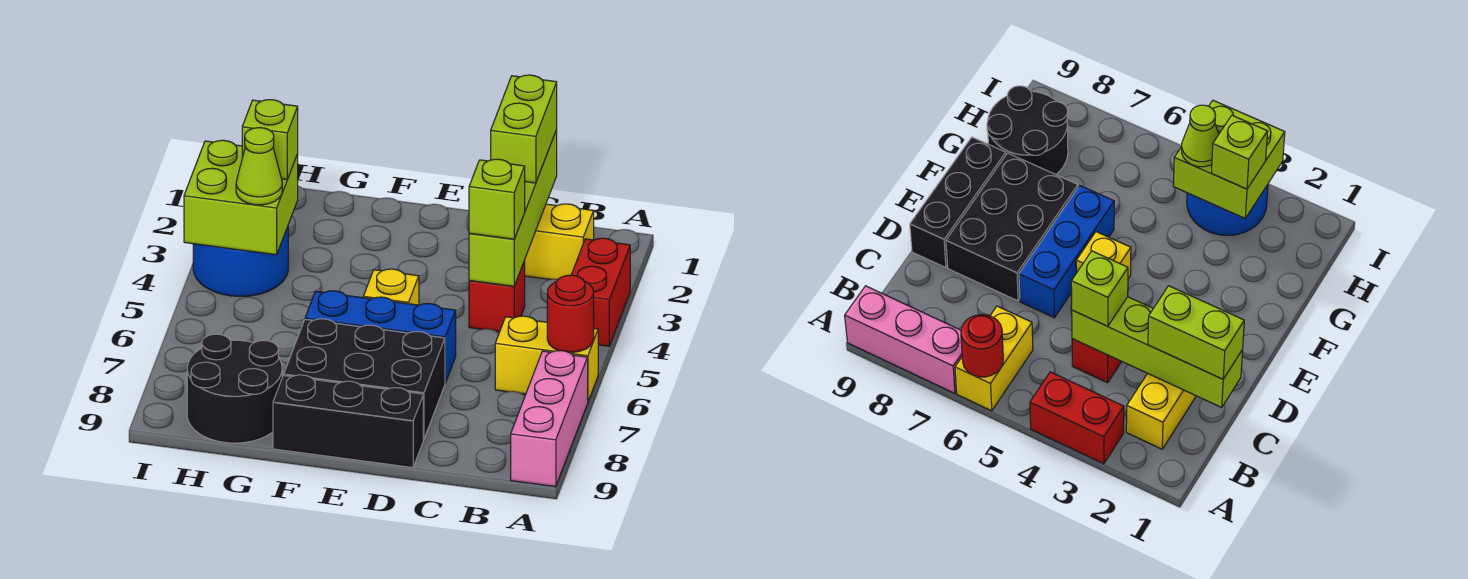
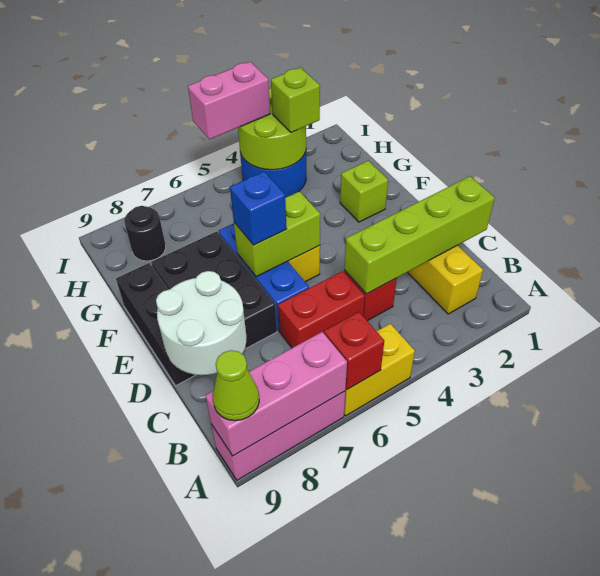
red 1x2 brick [572,238,630,346] -> red 1x2 brick moved to [278,271,365,348]
yellow 1x2 brick [495,316,598,401] -> yellow 1x2 brick turned to [344,324,415,416]
red 1x1 round brick [547,275,594,353] -> red 1x1 brick [324,312,384,390]
none -> pink 1x3 brick [205,332,347,456]
lime 1x2 brick [491,75,557,183] -> lime 1x2 brick moved to [234,191,320,277]
lime 1x1 brick [469,159,525,239] -> lime 1x1 brick moved to [340,161,388,222]
none -> white 2x2 round brick [156,271,246,375]
none -> blue 1x1 brick [230,172,287,245]
black 2x2 round brick [187,334,282,443] -> black 1x1 round brick [124,206,166,261]
lime 2x2 brick [184,140,298,255] -> lime 2x2 round brick [238,88,306,170]
lime 1x1 cone [236,128,282,205] -> lime 1x1 cone moved to [213,350,259,421]
none -> pink 1x2 brick [188,62,270,140]

